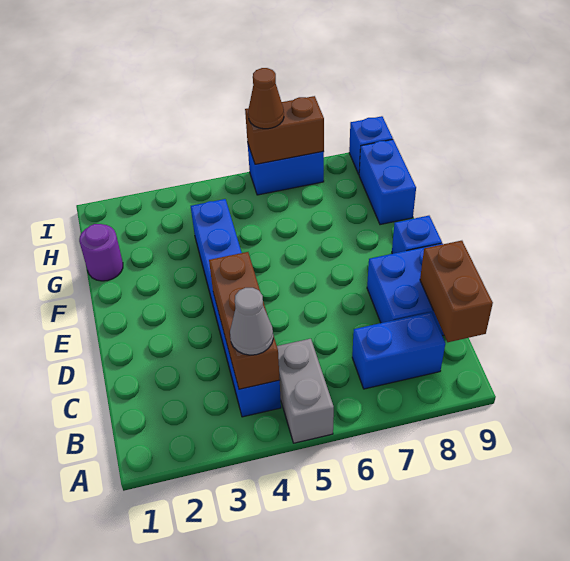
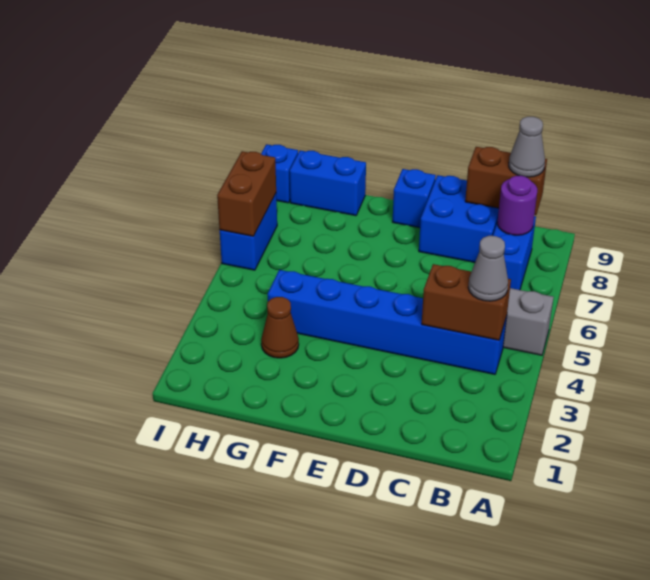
brown 1x3 brick [209,252,280,389] -> brown 1x2 brick [422,264,511,340]
none -> grey 1x1 cone [509,117,545,177]
purple 1x1 round brick [79,224,123,281] -> purple 1x1 round brick moved to [497,176,537,235]
brown 1x1 cone [248,68,284,129] -> brown 1x1 cone moved to [261,297,299,358]

